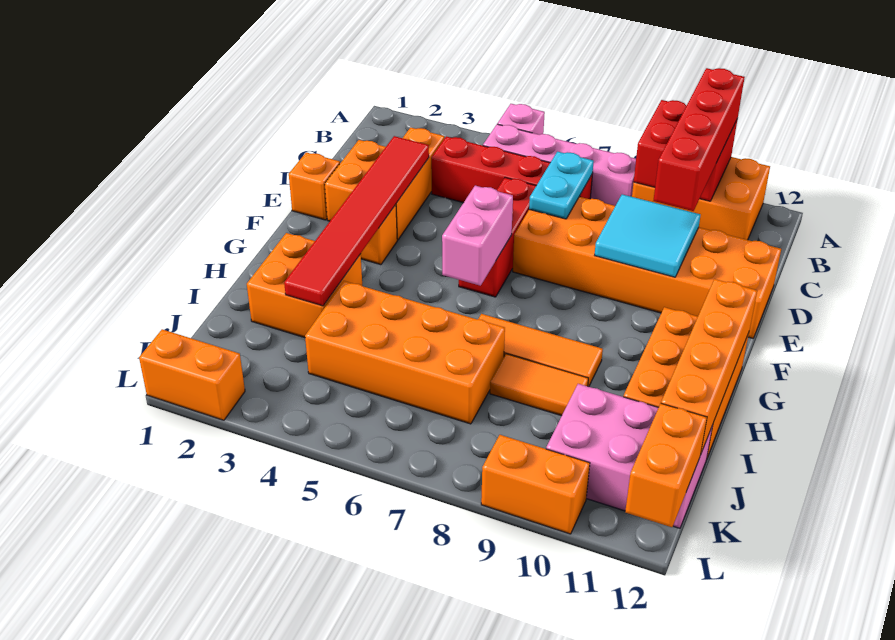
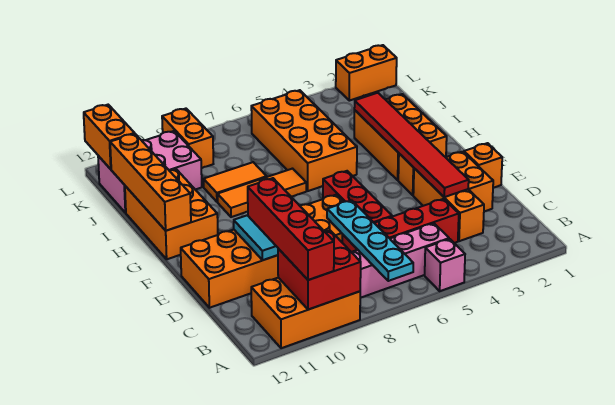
cyan 1x2 plate [529,152,594,219] -> cyan 1x4 plate [327,200,413,281]
pink 1x2 brick [442,186,513,286] -> none
orange 2x2 brick [247,233,362,338] -> orange 2x3 brick [354,94,447,180]
orange 2x4 brick [305,281,505,424] -> orange 2x4 brick turned to [251,90,357,191]
orange 1x2 brick [481,435,590,534] -> orange 1x2 brick turned to [162,109,213,168]

